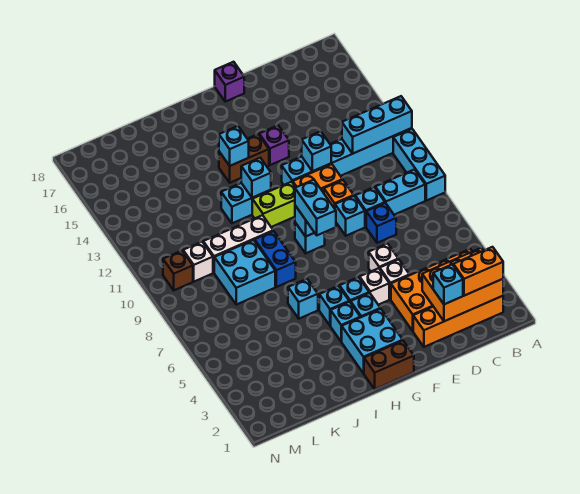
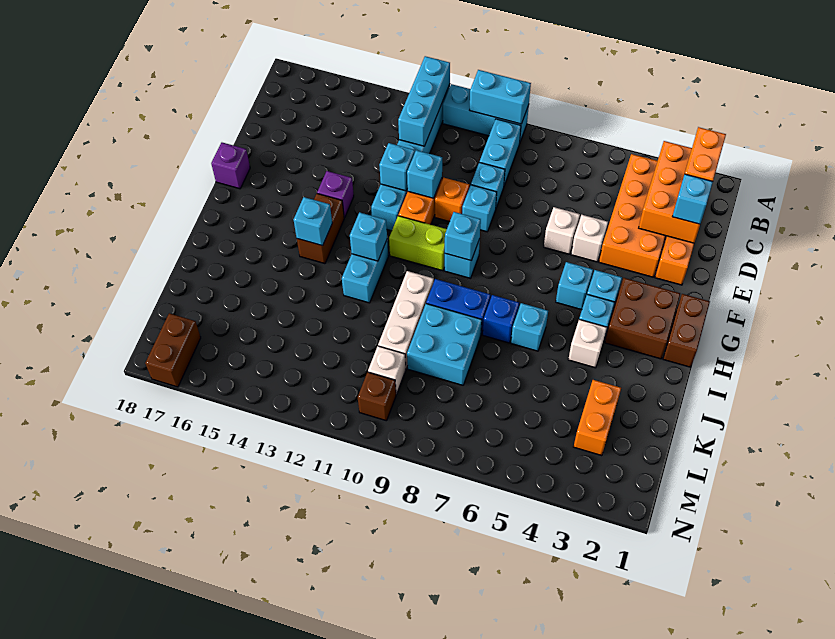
blue 1x1 brick [366,203,396,243] -> blue 1x1 brick moved to [483,295,519,343]
white 1x1 brick [360,268,389,305] -> white 1x1 brick moved to [568,319,607,368]
cyan 2x2 brick [341,309,403,373] -> brown 2x2 brick [605,278,680,359]
cyan 1x2 brick [295,180,336,235] -> cyan 1x2 brick moved to [469,70,531,124]
lime 1x2 brick [252,182,296,227] -> lime 1x2 brick turned to [389,216,447,271]
cyan 1x1 brick [319,286,349,326] -> cyan 1x1 brick moved to [407,150,442,198]
none -> orange 1x2 brick [574,380,621,456]
none -> brown 1x2 brick [145,313,201,387]

